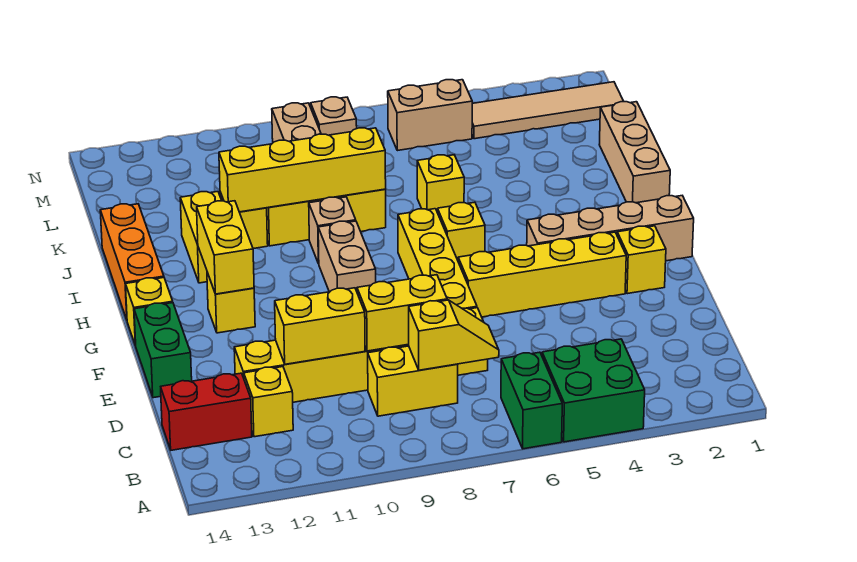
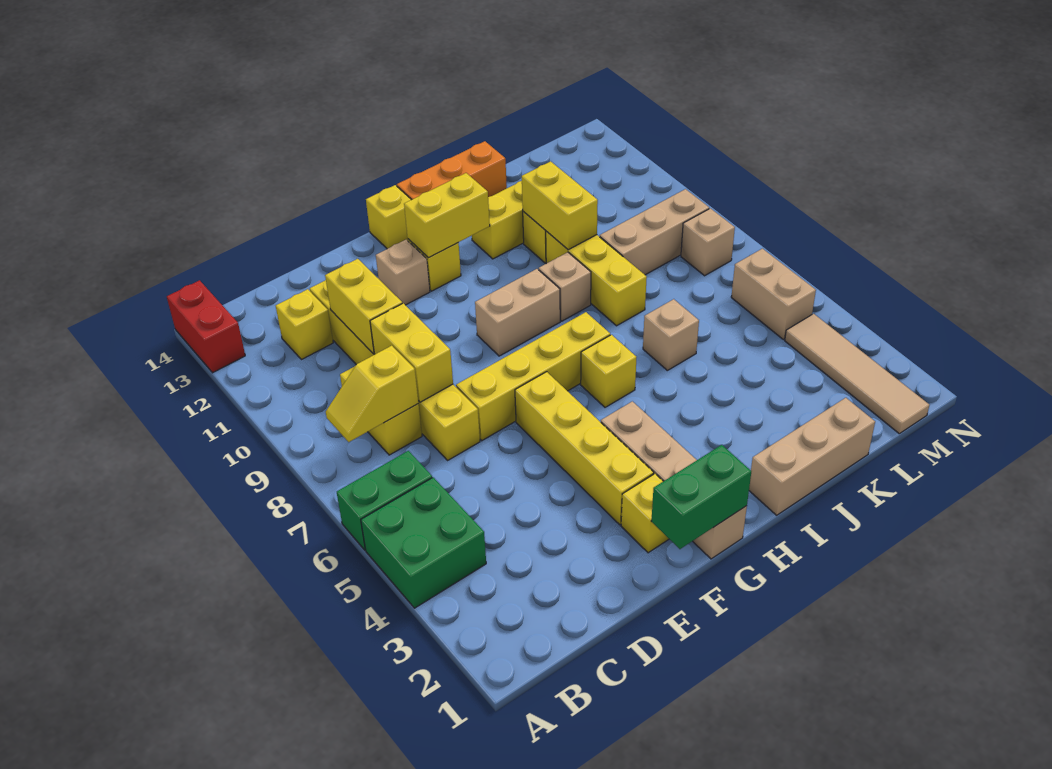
yellow 1x2 slope [409,300,499,370] -> yellow 1x2 slope turned to [326,346,418,442]
red 1x2 brick [161,373,252,450] -> red 1x2 brick moved to [167,280,245,373]
green 1x2 brick [134,303,192,398] -> green 1x2 brick moved to [651,445,751,549]
none -> tan 1x1 brick [376,240,430,305]
yellow 1x1 brick [417,155,464,213] -> tan 1x1 brick [643,299,699,370]
yellow 1x4 brick [219,128,386,212] -> yellow 1x2 brick [522,161,598,250]

